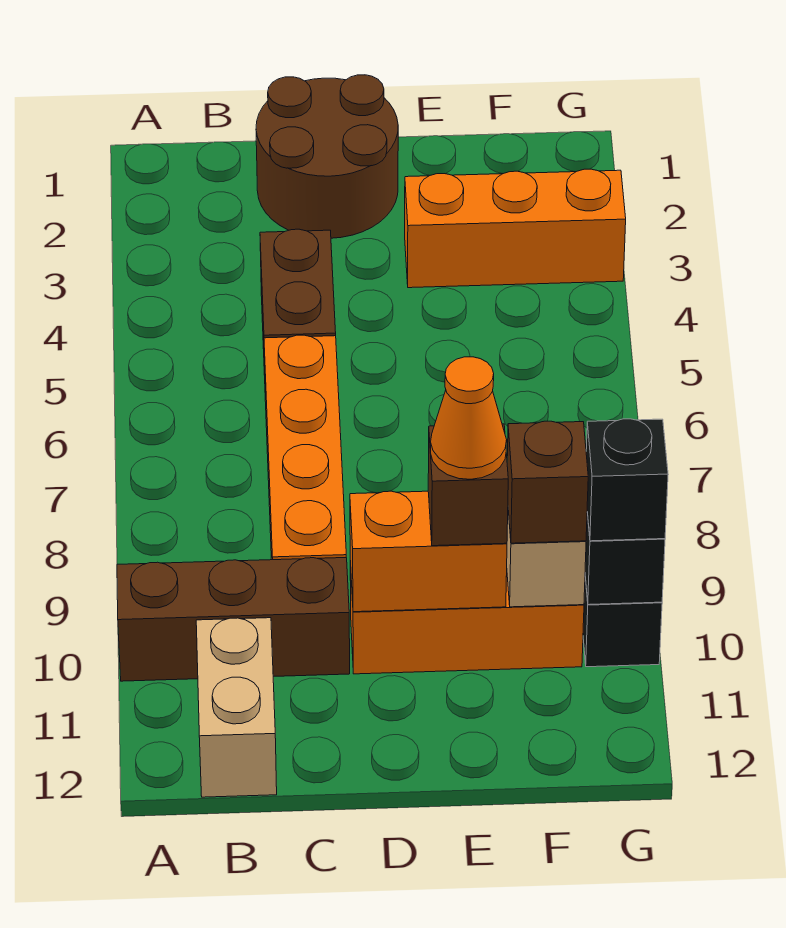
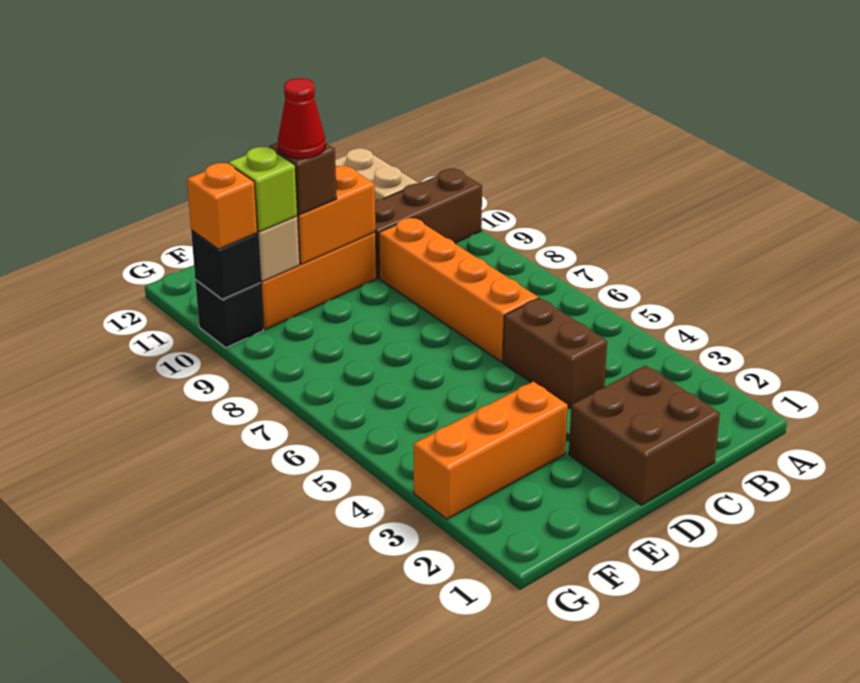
brown 2x2 round brick [256,75,398,238] -> brown 2x2 brick [569,365,720,505]
orange 1x1 cone [431,357,507,479] -> red 1x1 cone [278,78,325,159]
brown 1x1 brick [507,421,588,543] -> lime 1x1 brick [228,147,298,232]
black 1x1 brick [586,419,668,541] -> orange 1x1 brick [187,163,257,249]

